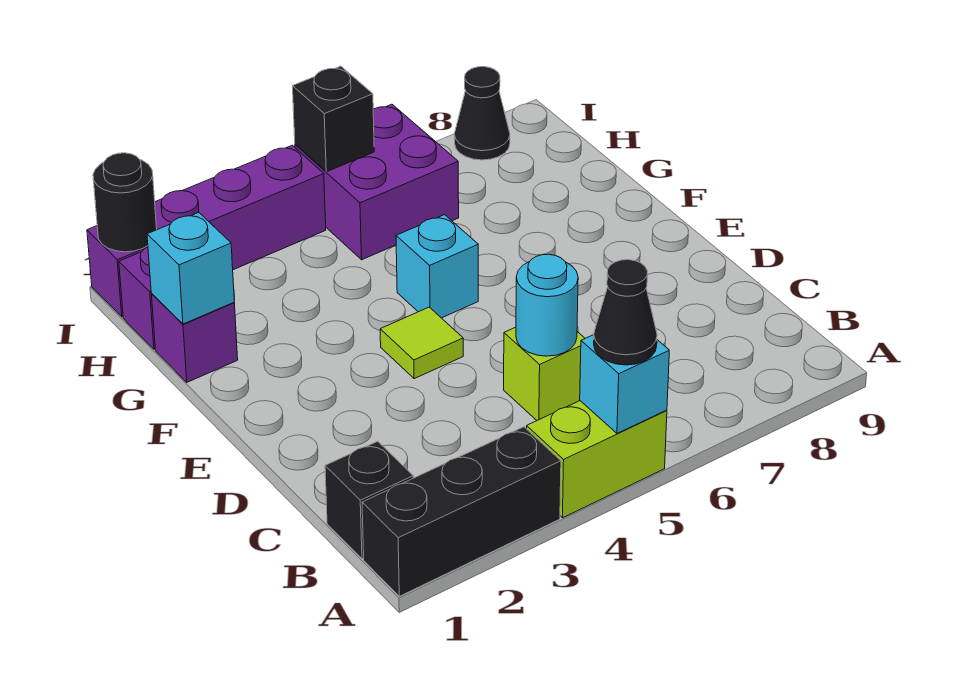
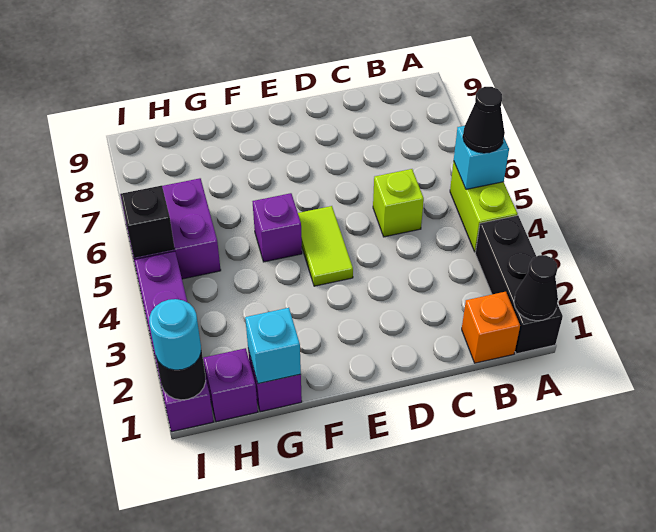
black 1x1 brick [325,441,413,559] -> orange 1x1 brick [462,292,520,363]
cyan 1x1 round brick [516,254,578,356] -> cyan 1x1 round brick moved to [149,299,201,370]
lime 1x1 tile [380,307,463,379] -> lime 1x2 tile [298,206,353,286]
cyan 1x1 brick [396,215,478,318] -> purple 1x1 brick [252,193,302,262]
black 1x1 cone [454,67,510,160] -> black 1x1 cone moved to [514,255,558,321]

